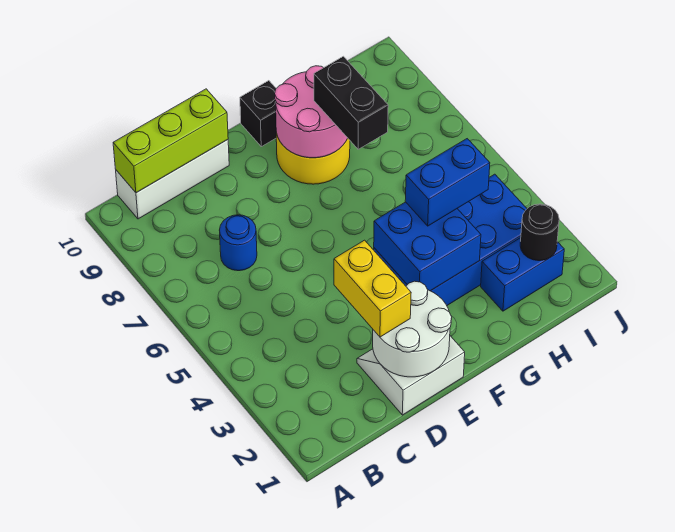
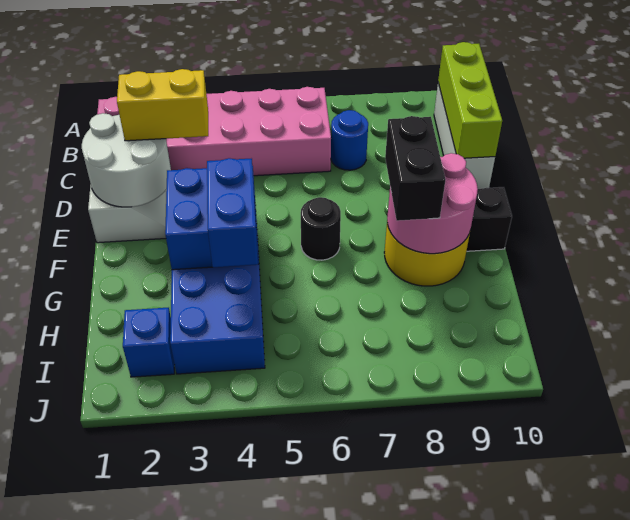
none -> pink 2x6 brick [97,87,331,176]
black 1x2 brick [314,56,388,149] -> black 1x2 brick turned to [385,116,445,221]
blue 1x2 brick [481,238,564,311] -> blue 1x1 brick [123,308,175,377]
black 1x1 round brick [520,204,559,261] -> black 1x1 round brick moved to [301,197,341,260]

